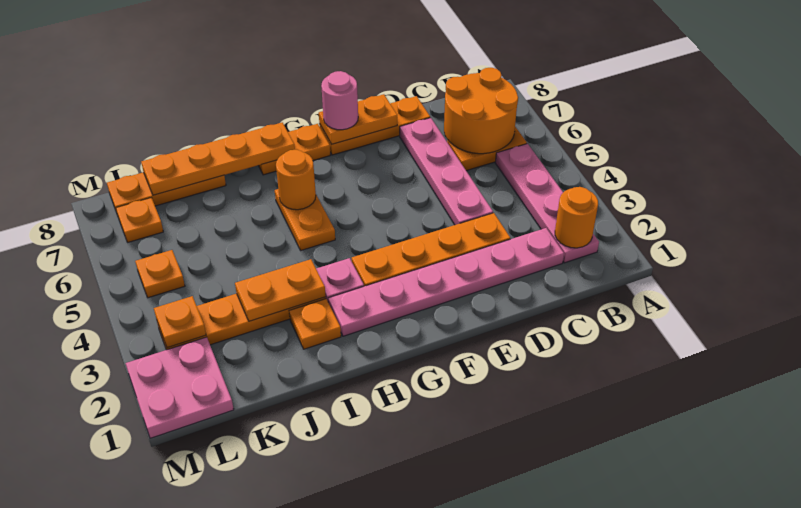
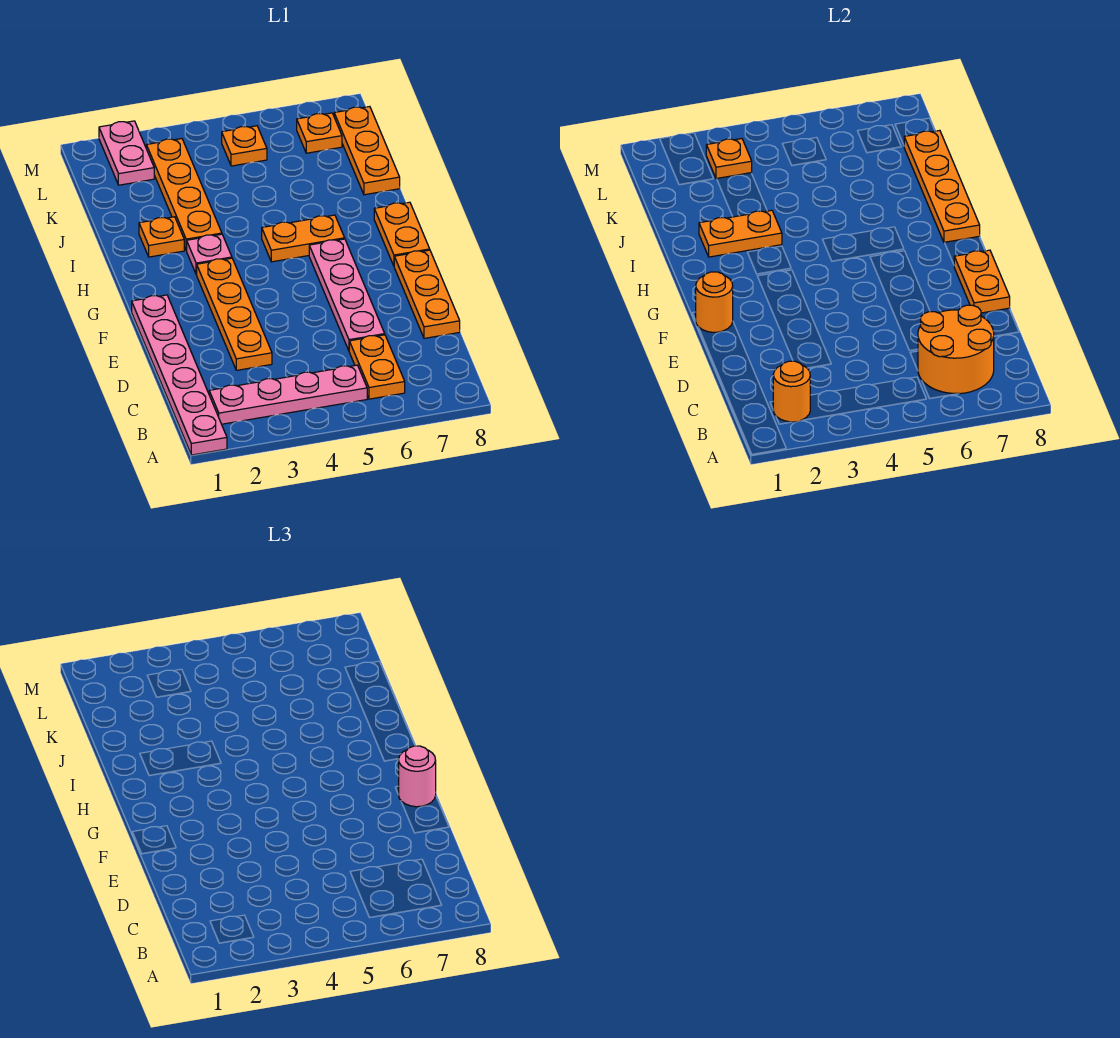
pink 1x6 plate [328,228,564,336] -> pink 1x6 plate moved to [132,295,227,455]
pink 1x4 plate [400,118,493,225] -> pink 1x4 plate turned to [309,239,385,350]
orange 1x1 round brick [276,150,316,210] -> orange 1x1 round brick moved to [696,272,733,332]
orange 1x2 plate [235,259,326,321] -> orange 1x2 plate turned to [699,210,782,257]
pink 2x2 plate [126,337,234,438] -> pink 1x2 plate [99,121,154,185]

